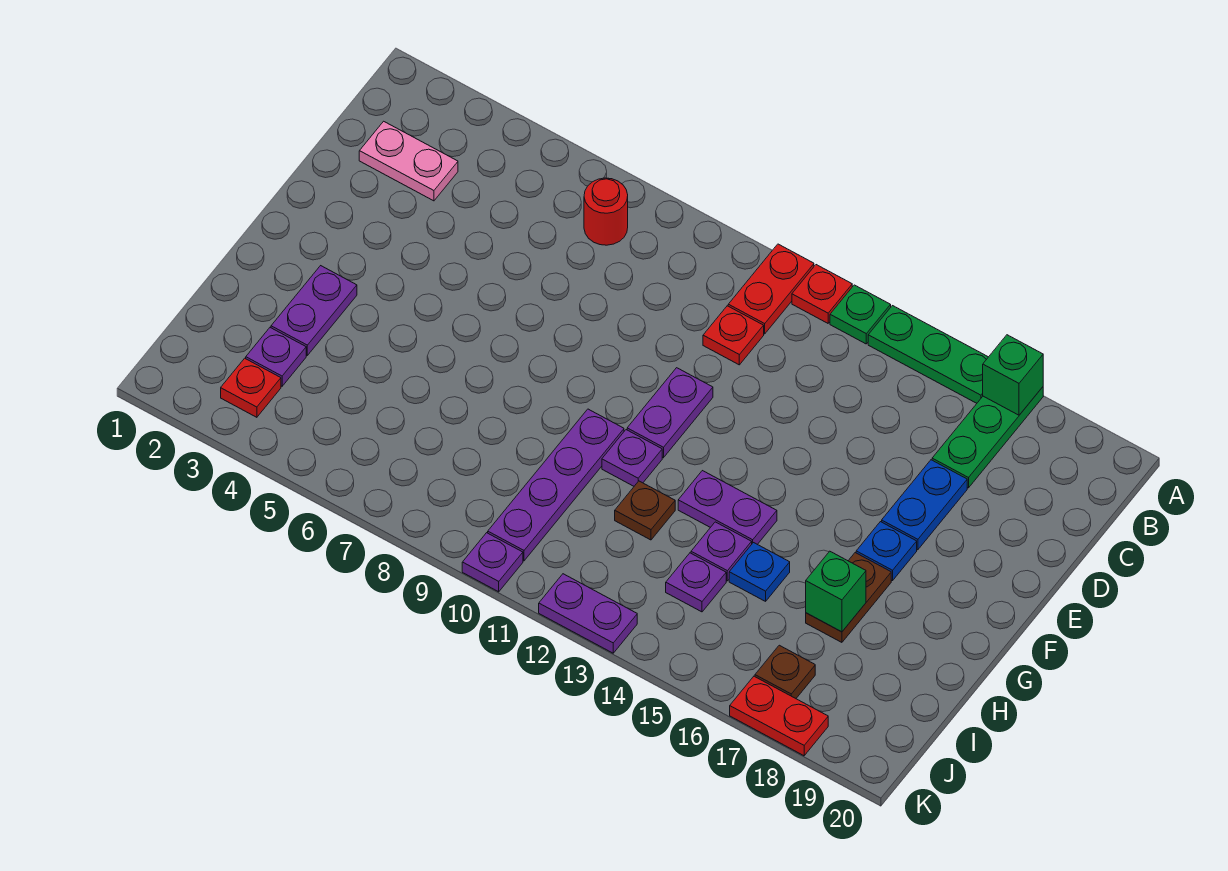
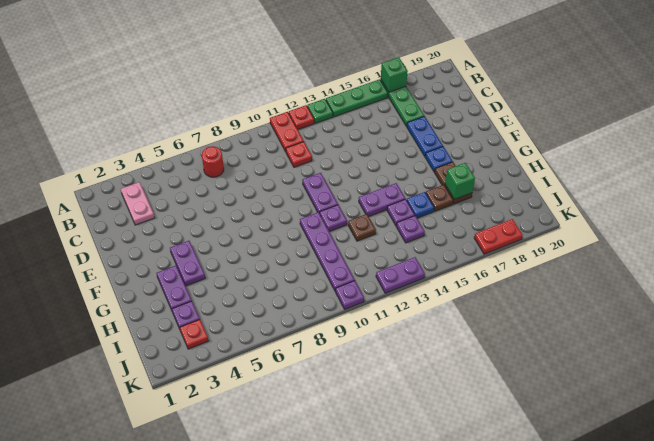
pink 1x2 plate [359,121,458,201] -> pink 1x2 plate turned to [121,182,154,225]
none -> purple 1x2 plate [170,241,205,286]
brown 1x1 plate [755,645,815,698] -> brown 1x1 plate moved to [426,185,453,211]

